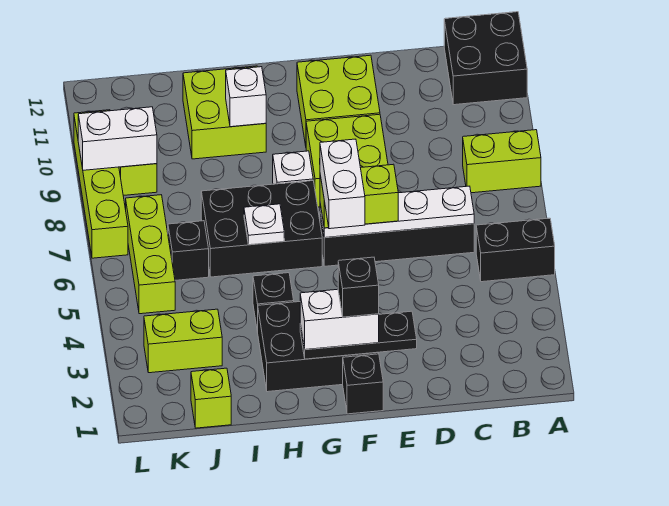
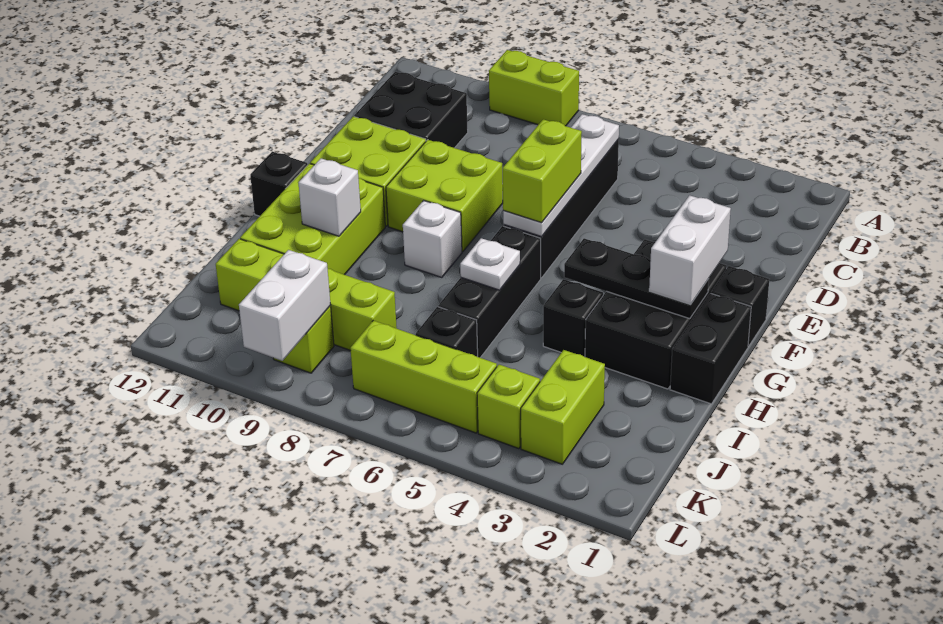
black 1x2 brick [476,218,555,282] -> black 1x2 brick moved to [670,293,751,404]
lime 1x2 brick [463,130,541,193] -> lime 1x2 brick turned to [489,50,579,126]
black 2x2 brick [444,12,527,105] -> black 2x2 brick moved to [354,72,468,148]
black 1x3 plate [300,311,417,359] -> black 1x3 plate turned to [564,238,709,319]
black 1x1 brick [338,257,379,317] -> black 1x1 brick moved to [250,152,308,216]
white 1x2 brick [320,139,365,229] -> none
black 2x3 brick [201,181,322,277] -> black 1x3 brick [438,226,541,358]
lime 2x2 brick [183,66,266,159] -> lime 2x3 brick [240,164,385,275]
lime 1x1 brick [191,368,231,428] -> lime 1x1 brick moved to [477,365,540,449]
lime 1x4 brick [74,110,128,258] -> lime 1x4 brick moved to [216,239,397,351]

